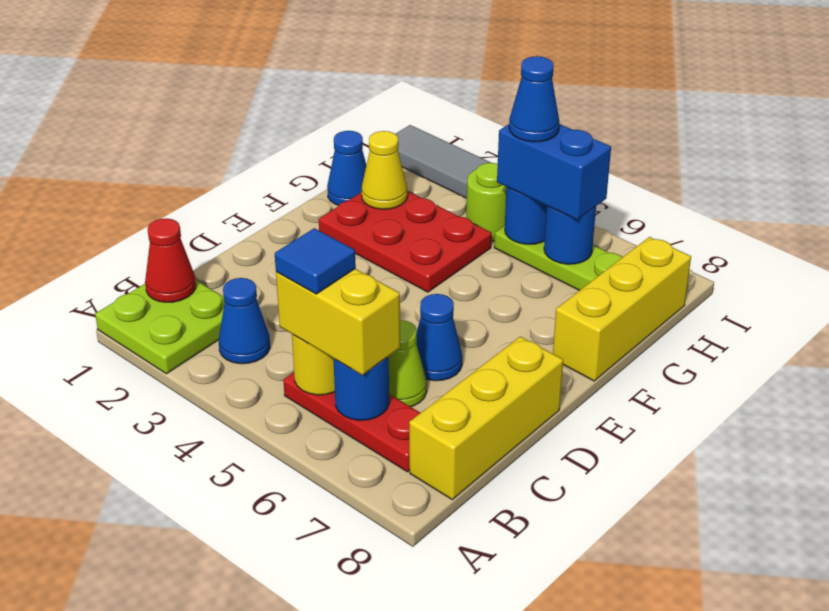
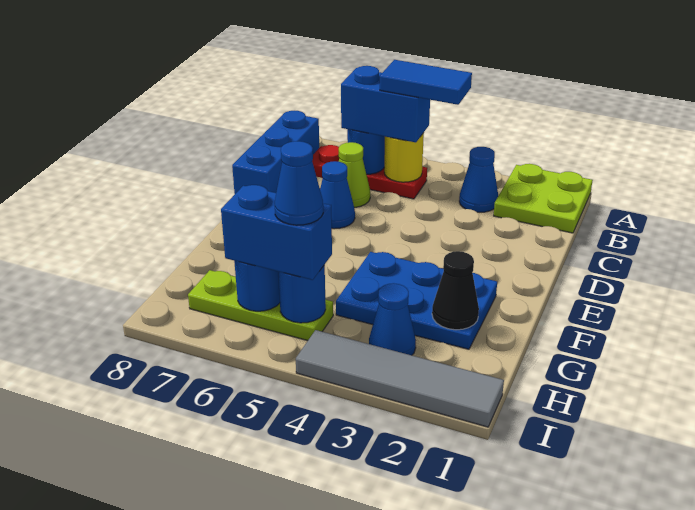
red 1x1 cone [145,218,196,302] -> none
yellow 1x2 brick [276,269,400,375] -> blue 1x2 brick [341,66,430,142]
blue 1x1 tile [275,228,356,294] -> blue 1x2 tile [380,60,472,105]
yellow 1x3 brick [409,337,563,499] -> blue 1x3 brick [232,111,319,194]
red 2x3 plate [319,191,492,292] -> blue 2x3 plate [336,252,497,349]
yellow 1x3 brick [553,237,691,381] -> none
blue 1x1 cone [327,131,366,205] -> blue 1x1 cone moved to [369,283,416,355]
yellow 1x1 cone [362,131,407,209] -> black 1x1 cone [432,251,479,330]
lime 1x1 round brick [466,163,506,241] -> none

